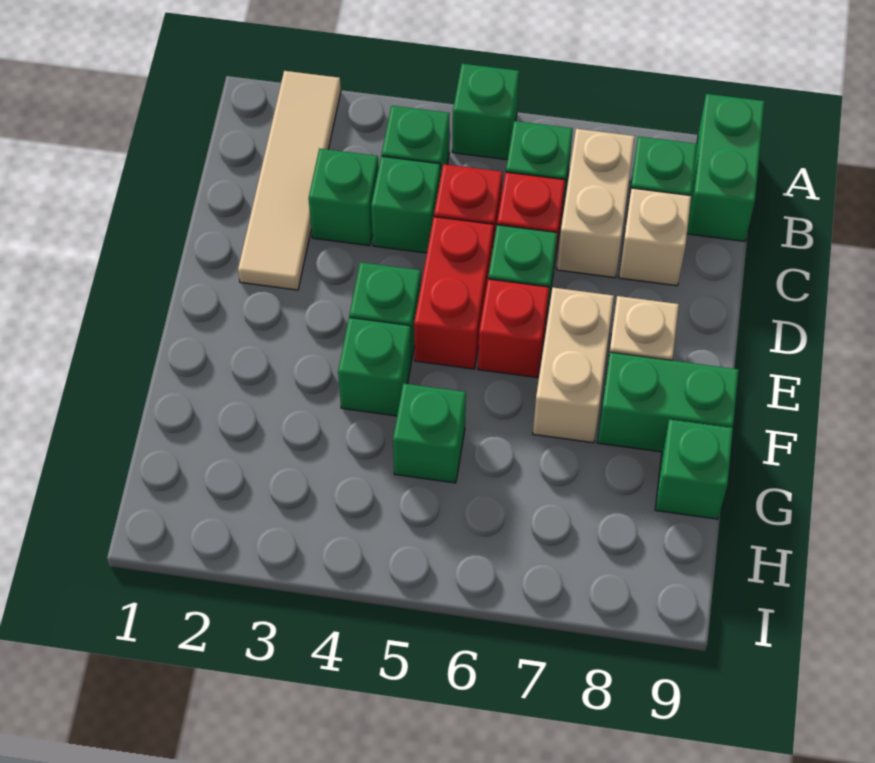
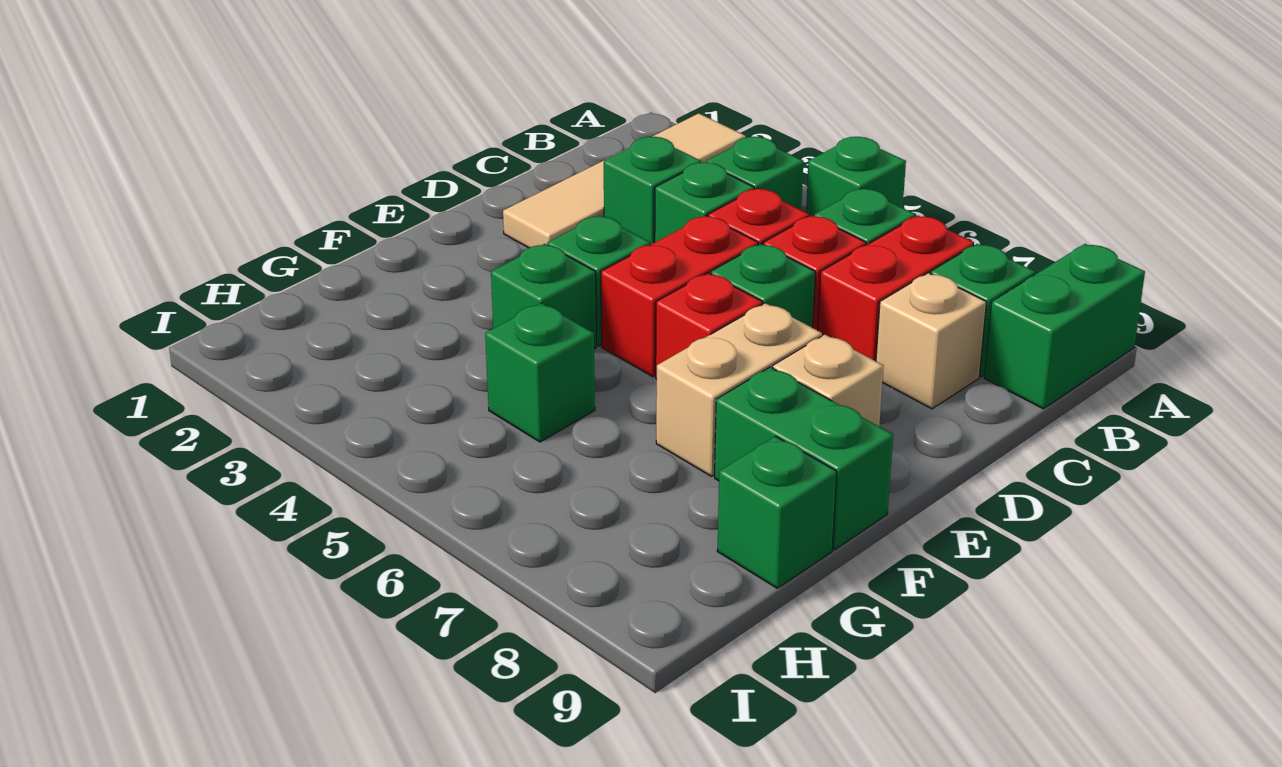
tan 1x2 brick [557,129,635,278] -> red 1x2 brick [818,216,974,361]

